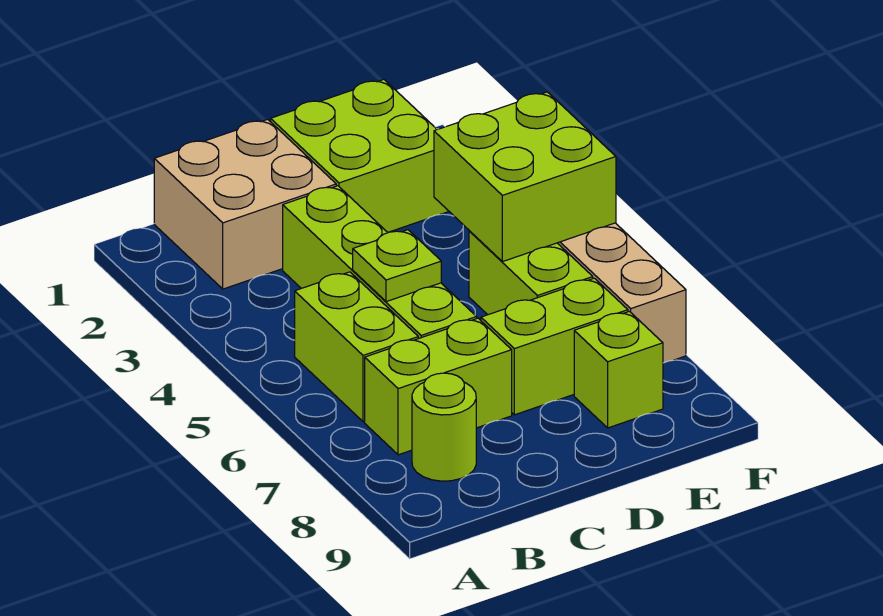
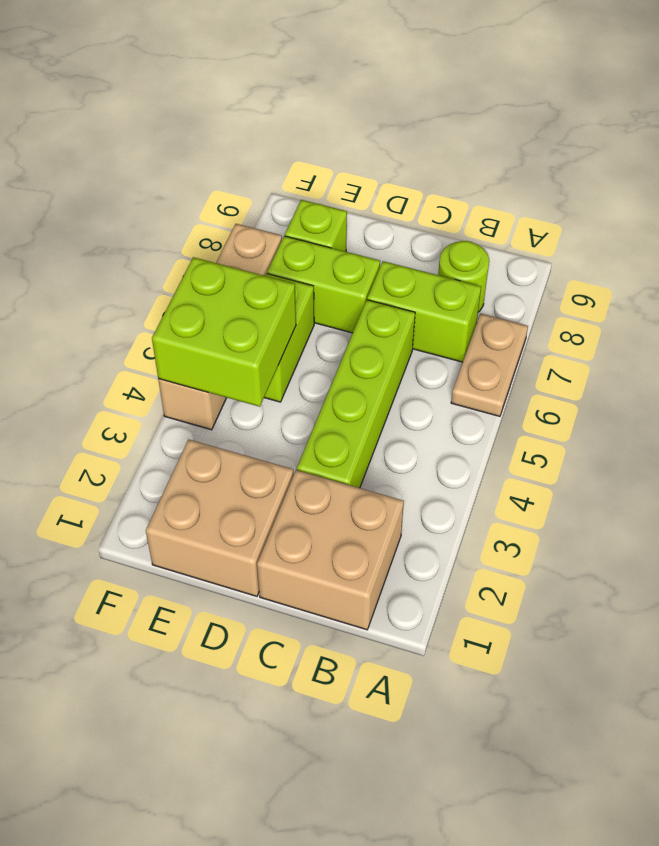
none -> tan 1x2 plate [451,314,528,416]
lime 1x2 brick [295,272,418,422] -> none
lime 1x1 plate [353,230,441,302] -> none
lime 2x2 brick [271,79,449,232] -> tan 2x2 brick [146,439,294,596]

